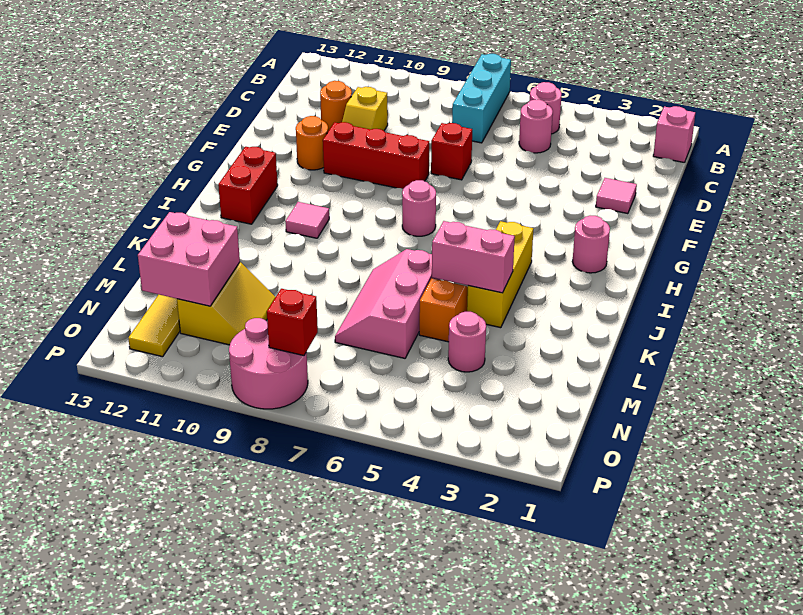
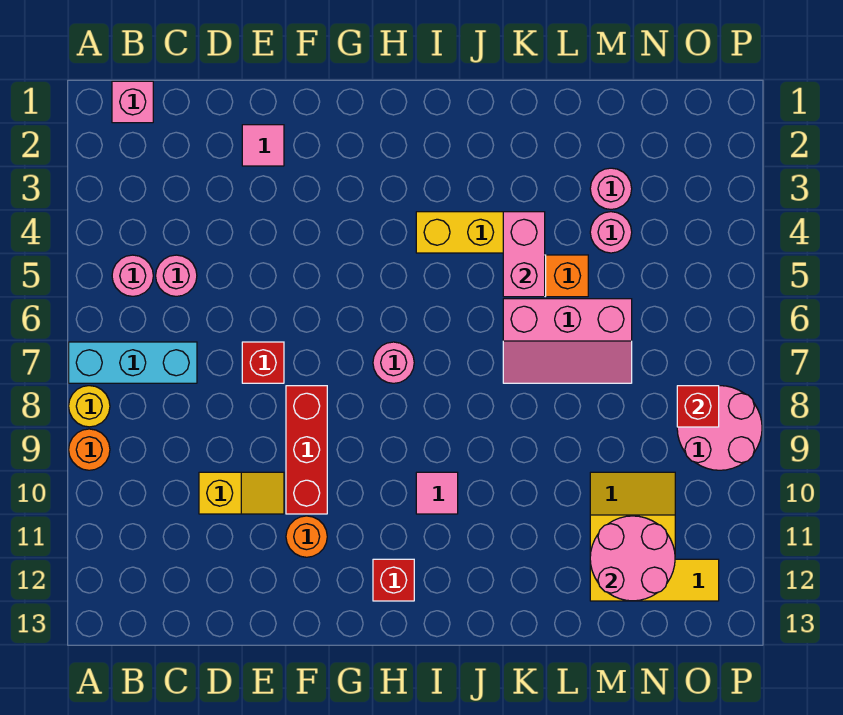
none -> yellow 1x1 round brick [69,386,110,427]
orange 1x1 round brick [320,81,352,131] -> orange 1x1 round brick moved to [69,429,110,470]
pink 1x1 round brick [572,216,610,273] -> pink 1x1 round brick moved to [590,168,632,209]
red 1x2 brick [218,147,278,224] -> red 1x1 brick [373,559,414,601]
pink 2x2 brick [138,212,240,306] -> pink 2x2 round brick [590,516,675,601]

